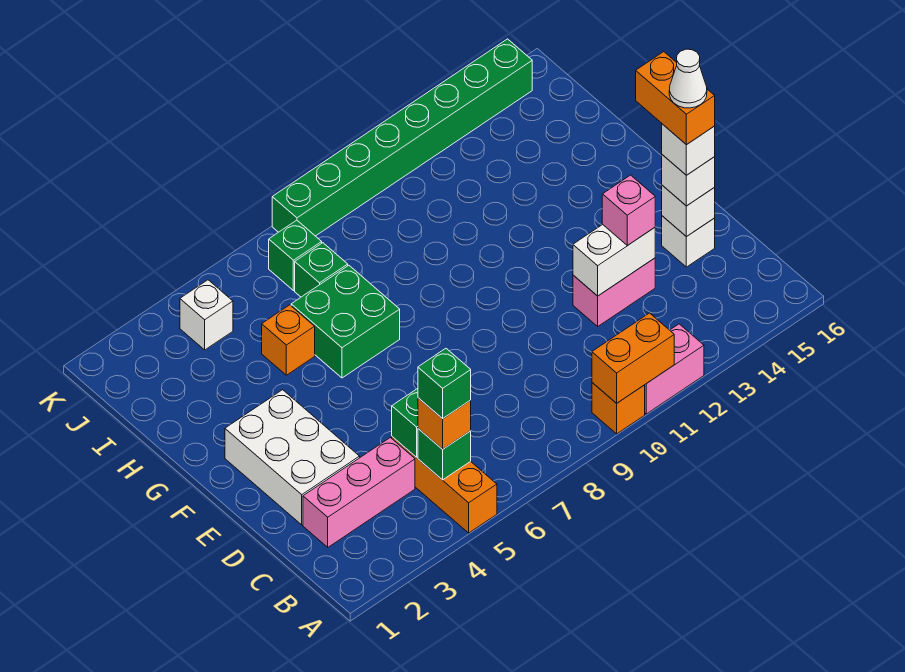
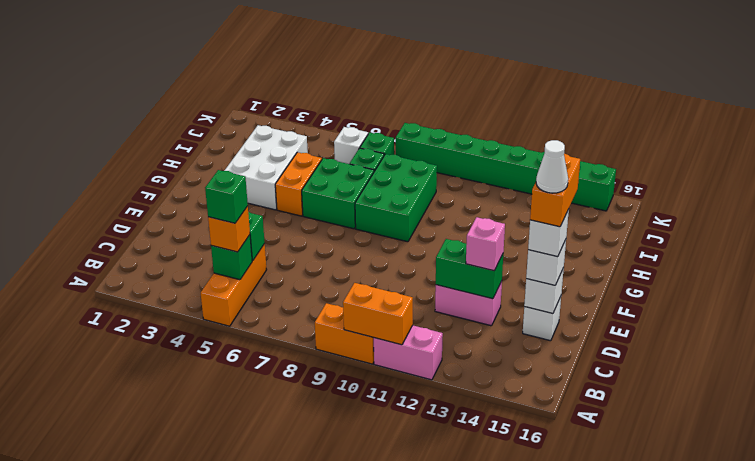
orange 1x1 brick [592,383,645,434] -> orange 1x2 brick [315,303,374,364]
pink 1x3 brick [303,437,415,547] -> none
white 2x3 brick [225,390,360,525] -> white 2x3 brick moved to [224,125,308,210]
white 1x2 brick [573,225,655,296] -> green 1x2 brick [436,239,503,299]
none -> green 2x3 brick [355,154,437,242]
orange 1x1 brick [262,305,315,375] -> orange 1x2 brick [275,152,322,216]
white 1x1 brick [180,280,233,350] -> white 1x1 brick moved to [334,127,368,164]

